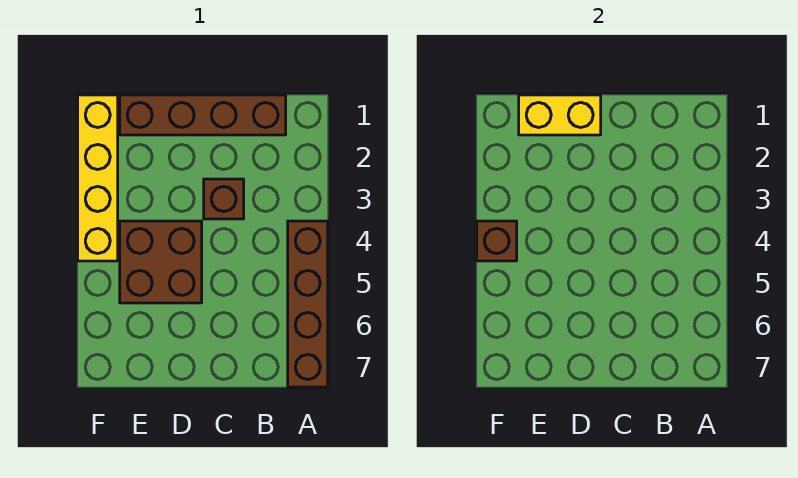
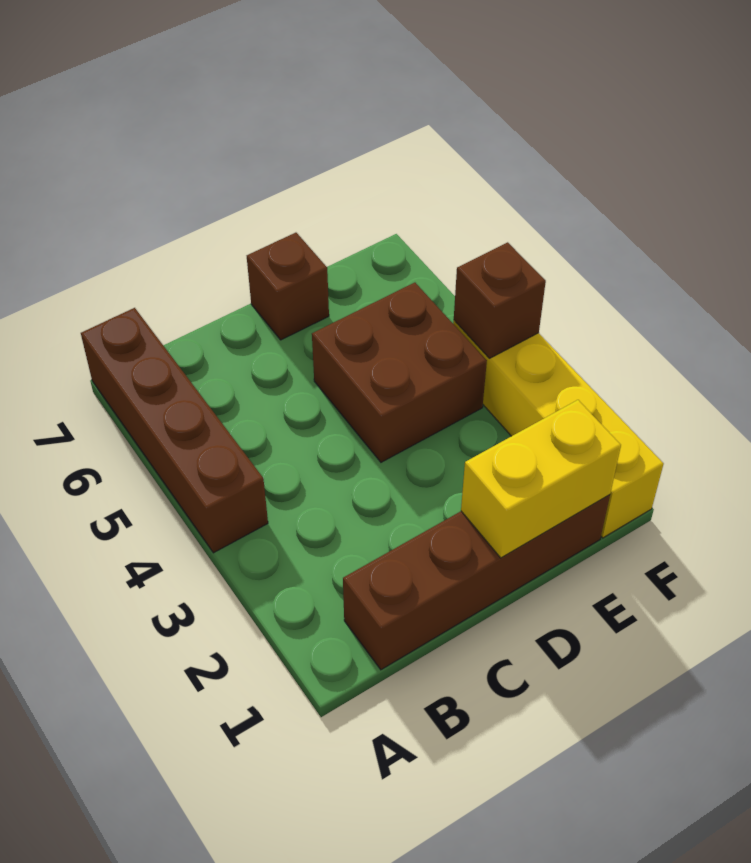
brown 1x1 brick [204,179,244,219] -> brown 1x1 brick moved to [247,233,329,340]

